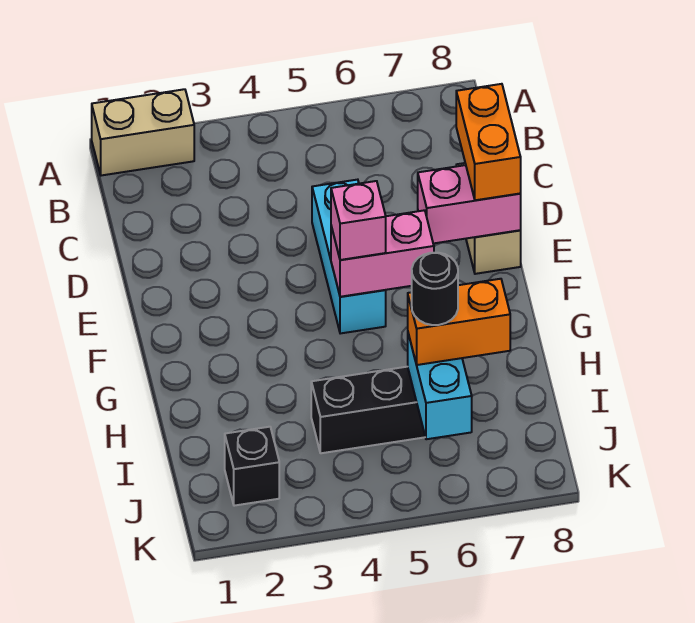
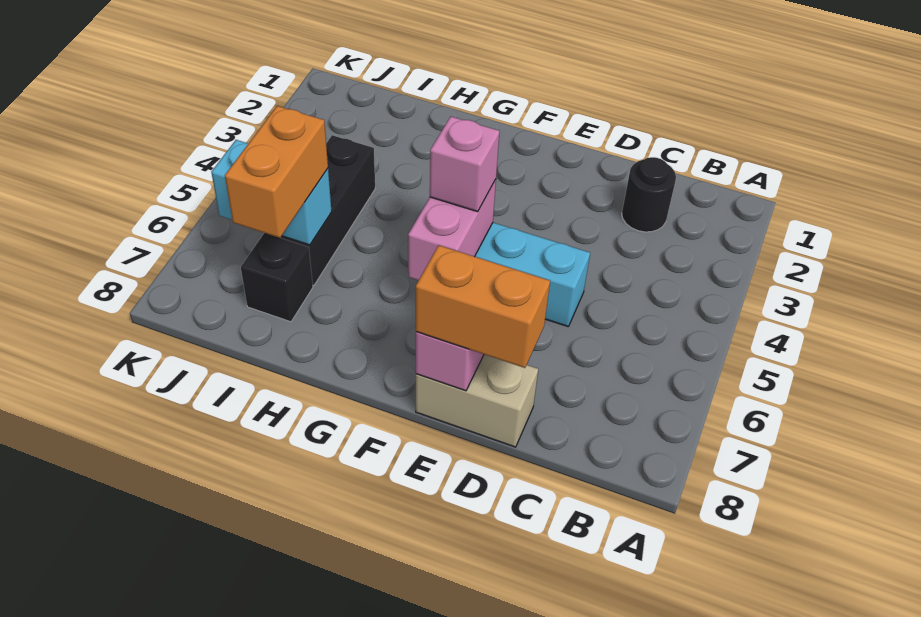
tan 1x2 brick [92,89,194,176] -> none
black 1x1 round brick [412,253,458,325] -> black 1x1 round brick moved to [622,157,676,232]
black 1x1 brick [225,427,279,506] -> black 1x1 brick moved to [241,233,313,322]

